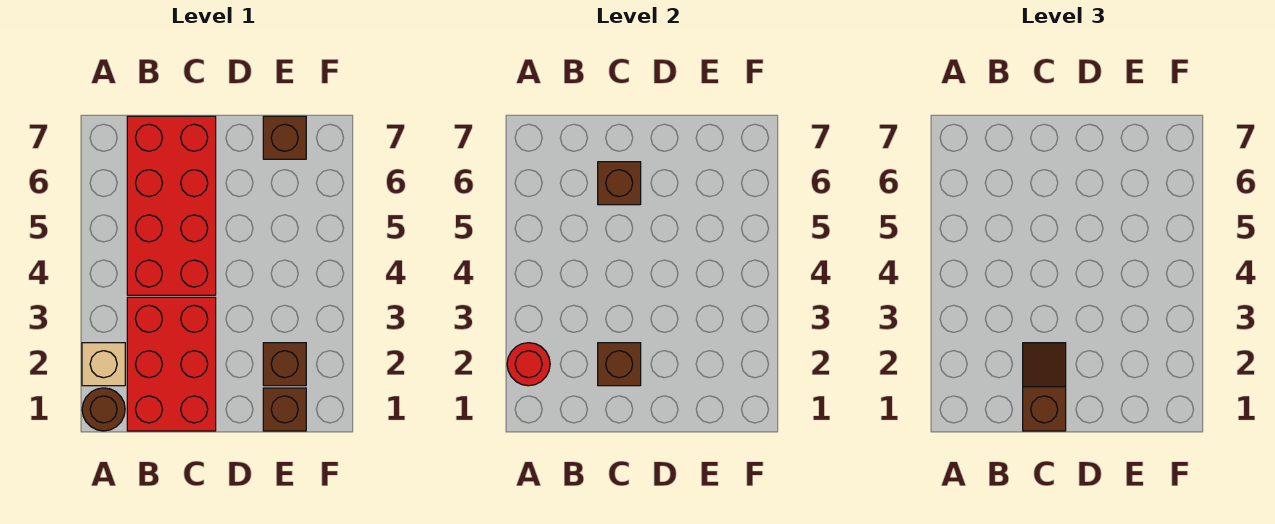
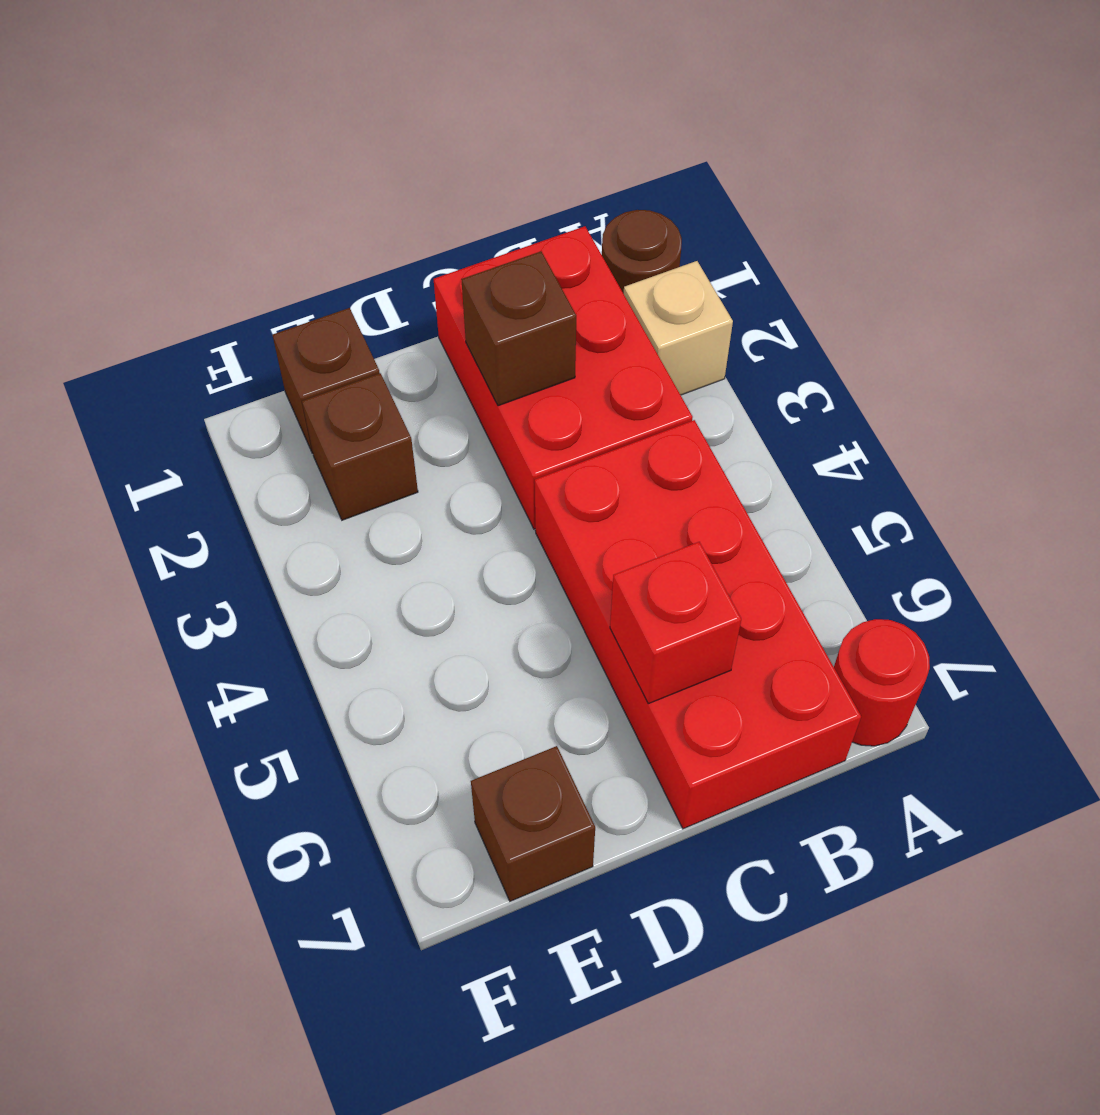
red 1x1 round brick [507,343,550,386] -> red 1x1 round brick moved to [834,619,930,746]
brown 1x2 slope [1023,343,1066,431] -> none
brown 1x1 brick [598,162,641,205] -> red 1x1 brick [610,542,741,704]

